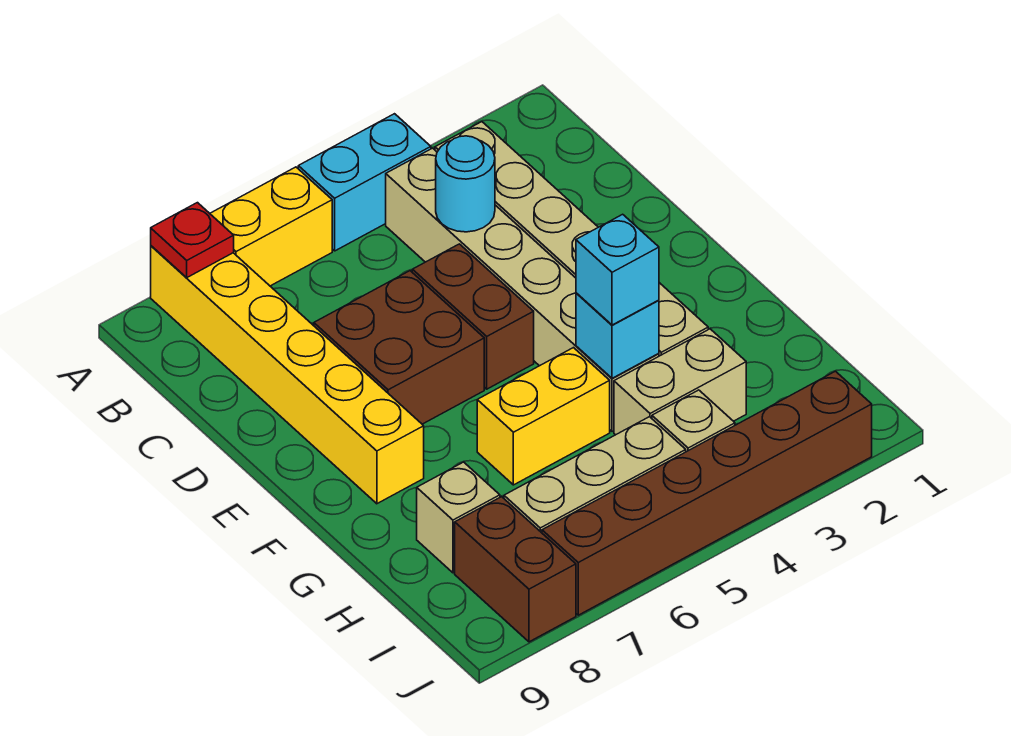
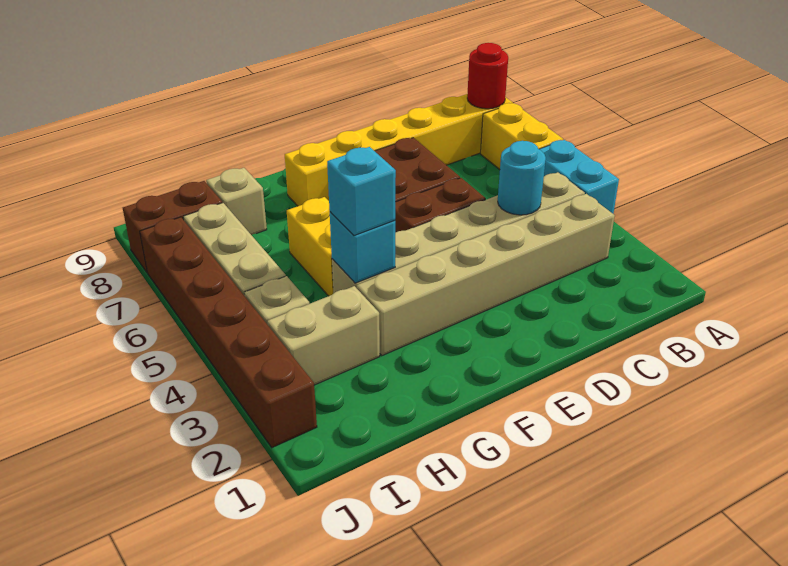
red 1x1 plate [151,203,234,277] -> red 1x1 round brick [467,43,508,109]
tan 1x2 brick [614,329,746,435] -> tan 1x2 brick turned to [267,286,380,385]

